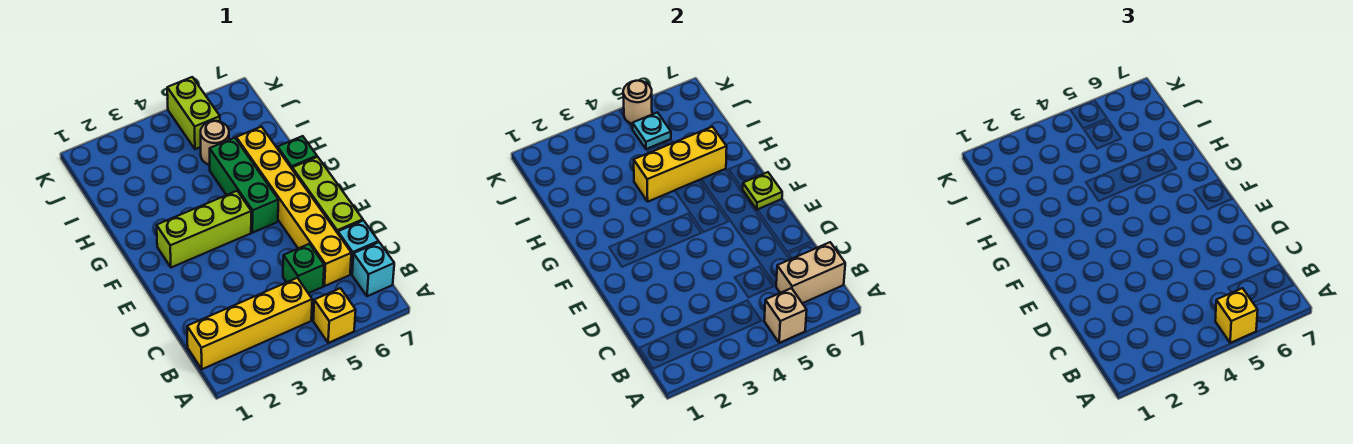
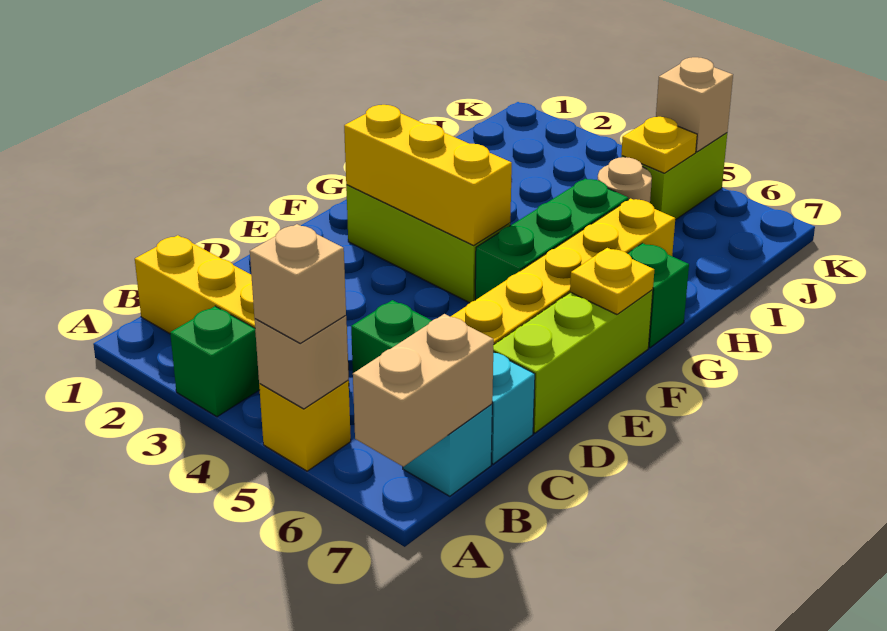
none -> green 1x1 brick [170,306,260,417]
yellow 1x1 brick [1215,288,1258,343] -> tan 1x1 brick [250,224,346,343]
tan 1x2 brick [776,242,845,303] -> tan 1x2 brick turned to [353,314,494,467]
lime 1x1 plate [743,172,782,210] -> yellow 1x1 plate [570,248,654,314]
yellow 1x3 brick [634,127,727,202] -> yellow 1x3 brick moved to [344,105,512,245]
cyan 1x1 plate [633,112,671,149] -> yellow 1x1 plate [621,117,697,173]
tan 1x1 round brick [623,81,652,124] -> tan 1x1 brick [656,57,733,152]

